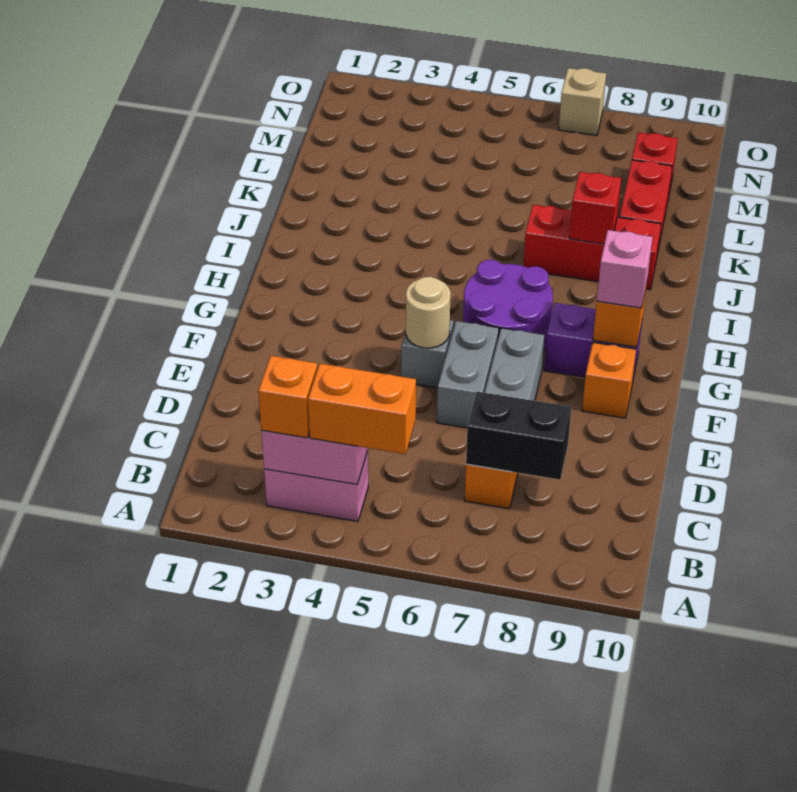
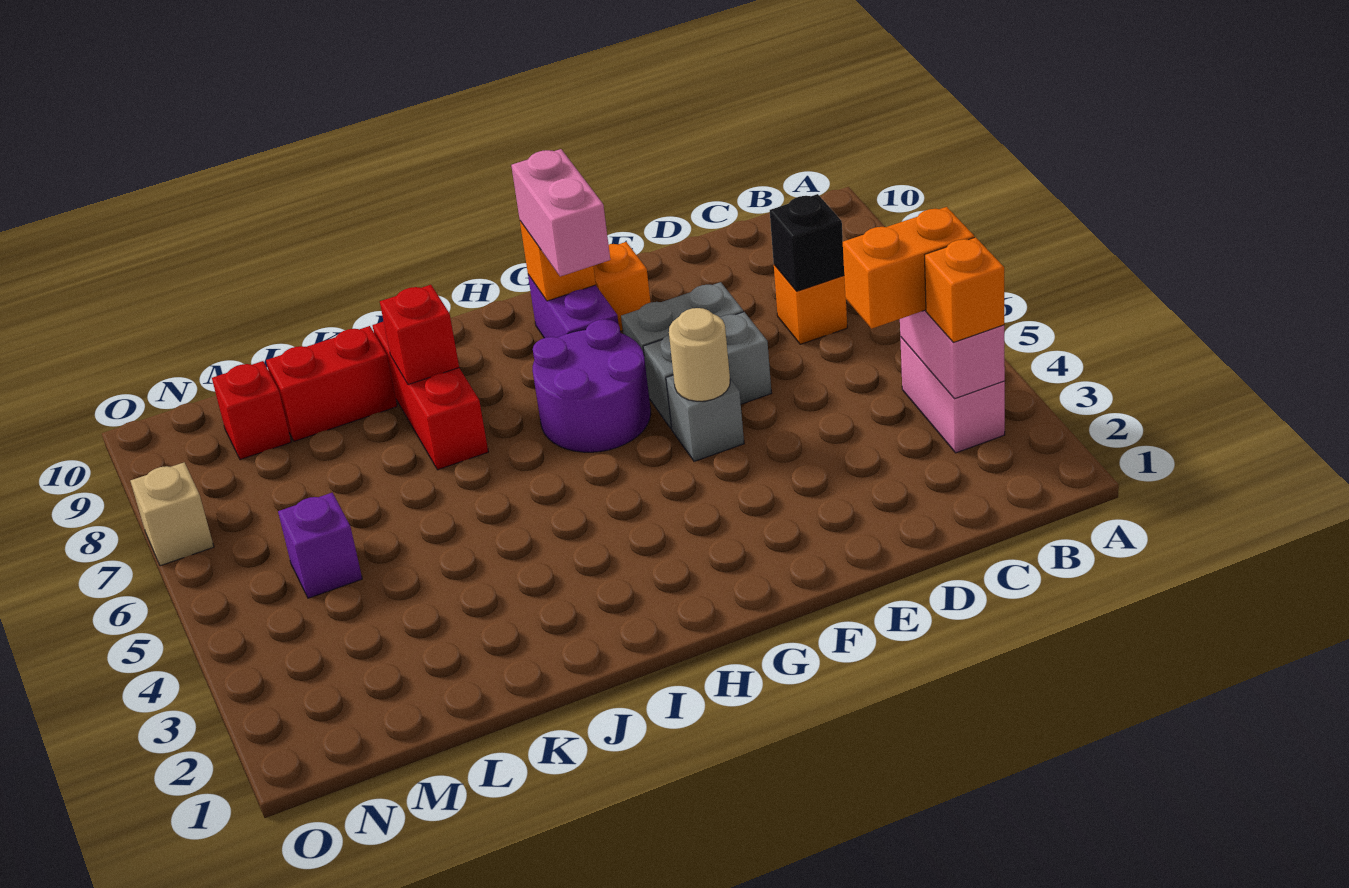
orange 1x2 brick [308,364,416,454] -> orange 1x2 brick turned to [843,207,974,329]
black 1x2 brick [466,392,571,480] -> black 1x1 brick [770,194,844,291]
pink 1x1 brick [597,230,653,308] -> pink 1x2 brick [511,149,610,276]
none -> purple 1x1 brick [278,493,362,598]

